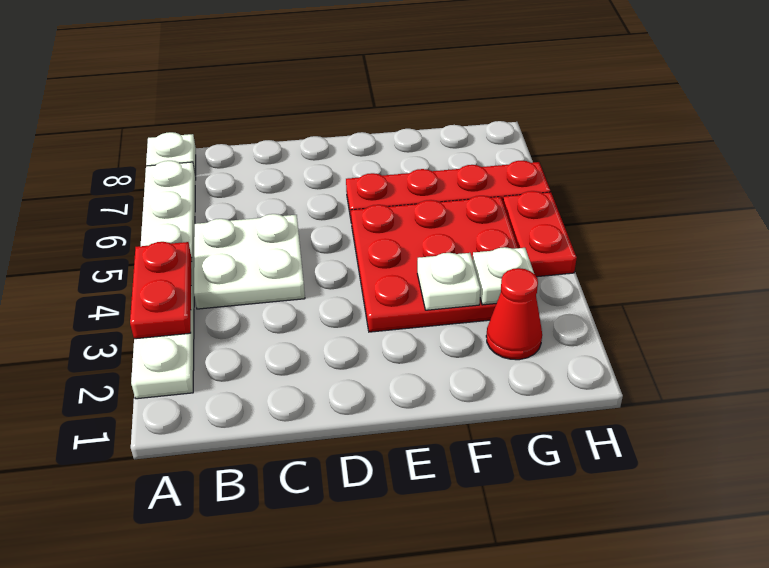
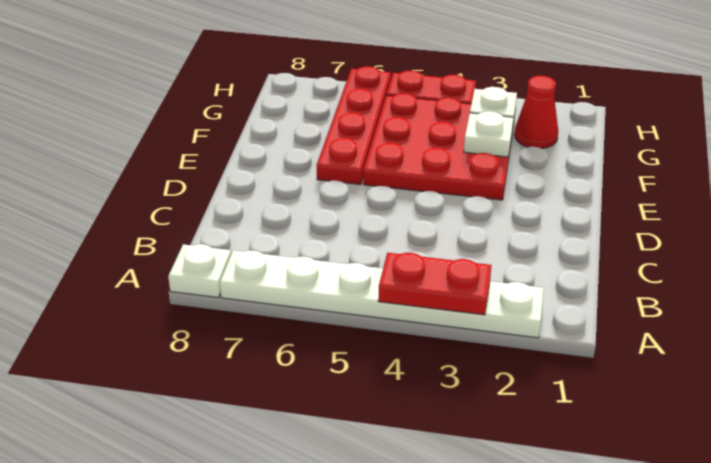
white 2x2 plate [194,214,305,309] -> none

